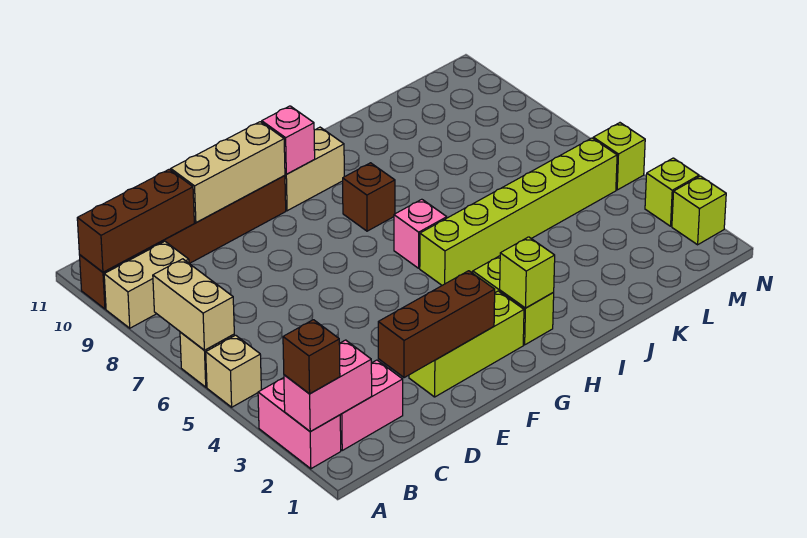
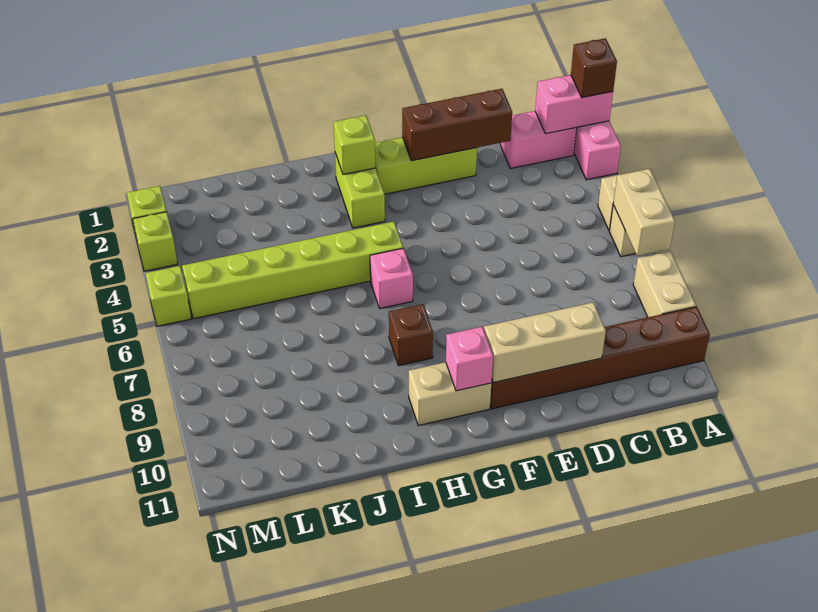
tan 1x2 brick [104,241,189,328] -> tan 1x2 brick turned to [633,251,696,317]
brown 1x3 brick [77,169,194,272] -> none

